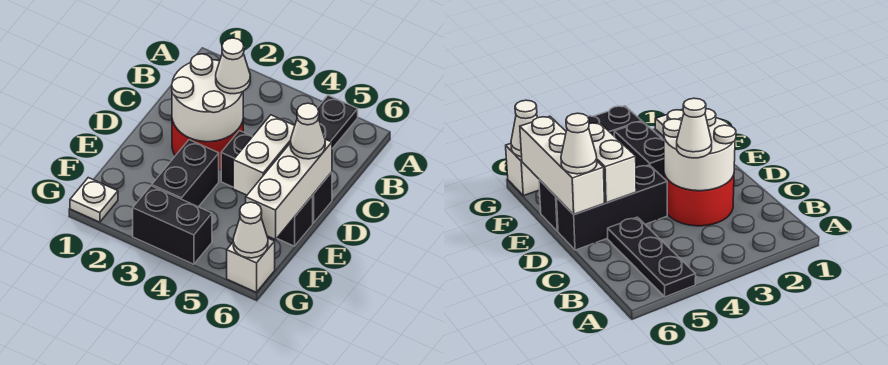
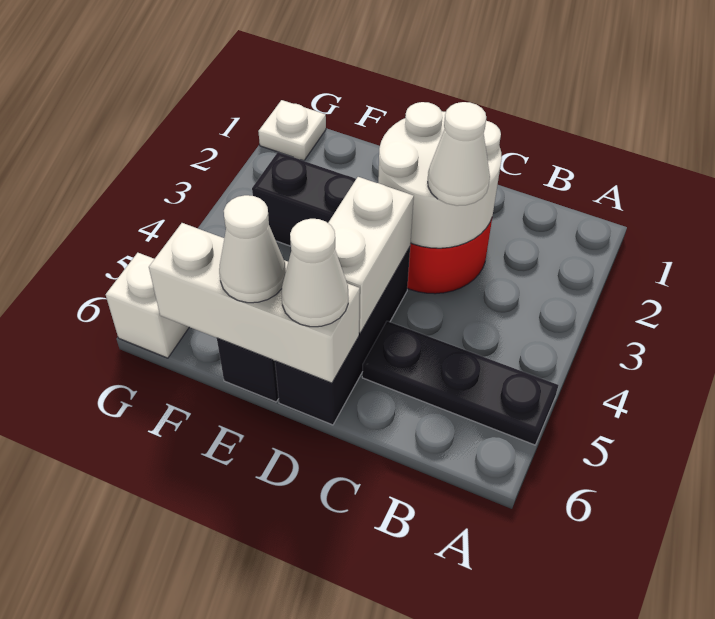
white 1x2 brick [233,115,295,195] -> white 1x2 brick turned to [328,177,414,333]
black 1x2 brick [133,186,212,264] -> none
white 1x1 cone [233,202,268,258] -> white 1x1 cone moved to [219,195,286,303]

